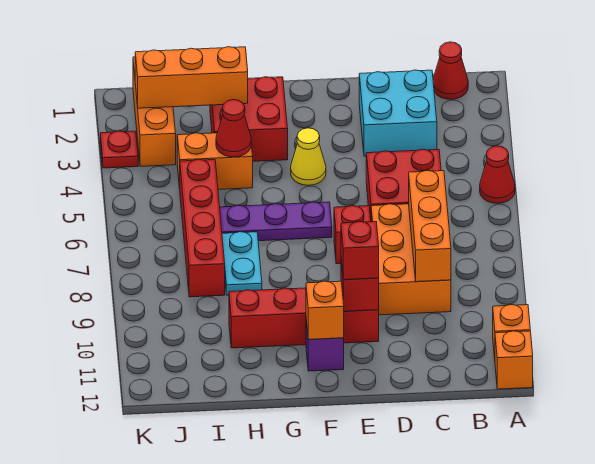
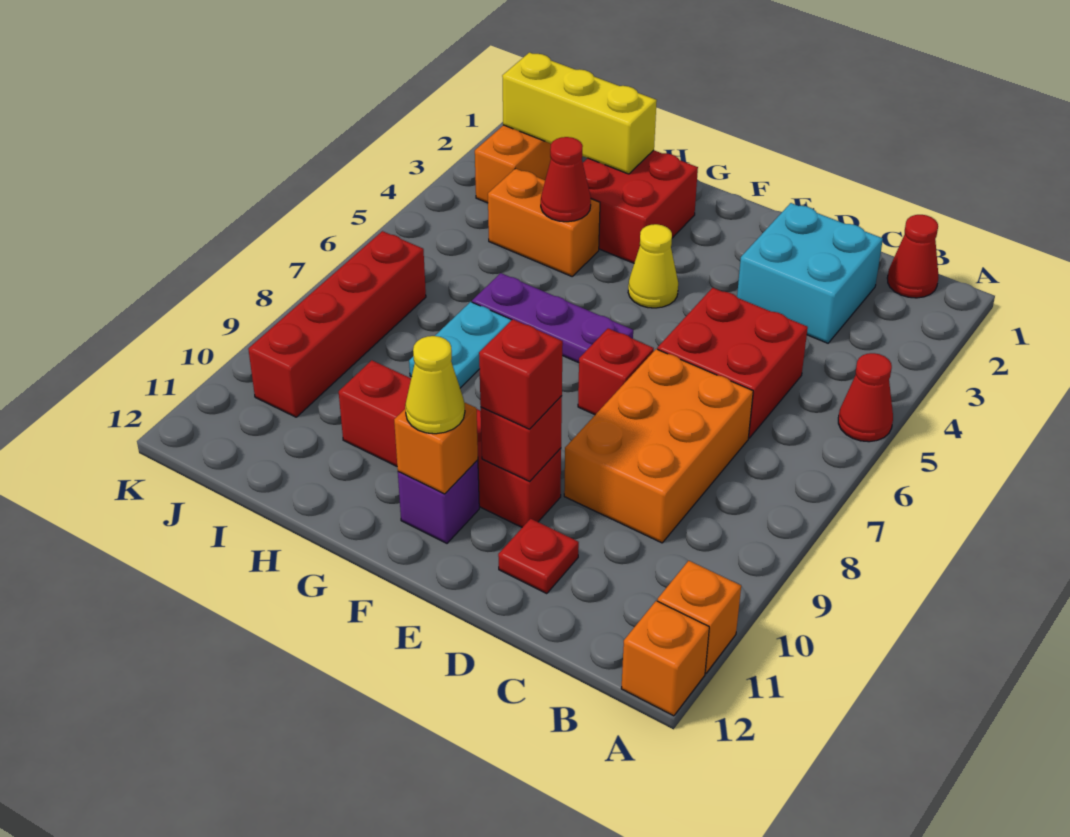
orange 1x3 brick [409,171,451,282] -> none
none -> yellow 1x1 cone [405,336,465,434]
orange 1x3 brick [135,47,248,108] -> yellow 1x3 brick [502,53,657,174]
red 1x4 brick [180,159,225,297] -> red 1x4 brick moved to [248,231,426,417]
red 1x1 plate [100,131,138,168] -> red 1x1 plate moved to [498,519,579,594]

